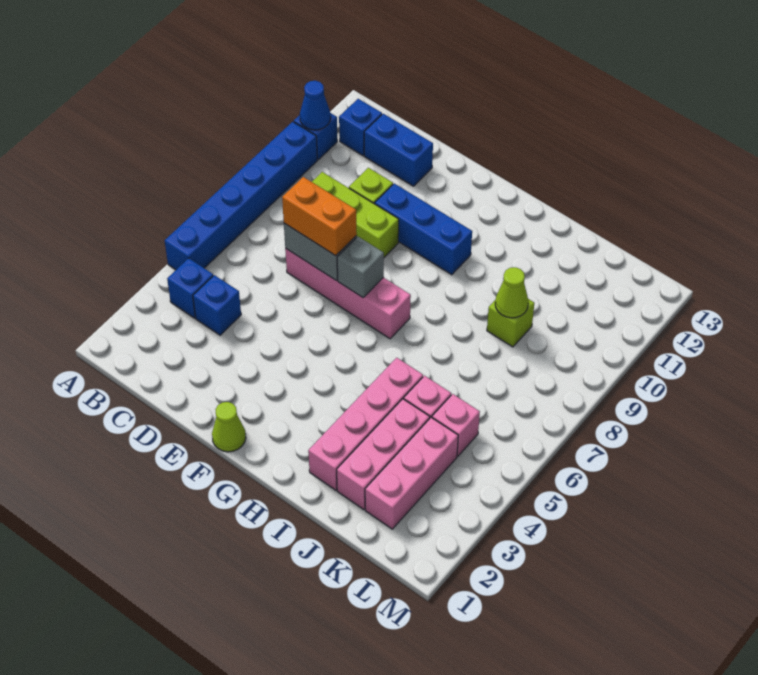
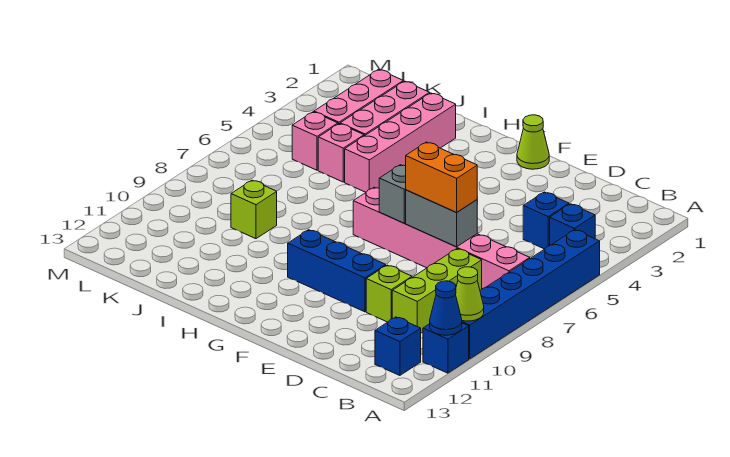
lime 1x3 brick [312,172,399,257] -> lime 1x3 brick turned to [392,249,482,333]
blue 1x2 brick [364,114,433,186] -> none
pink 1x4 brick [285,248,411,339] -> pink 1x6 brick [353,187,530,289]
lime 1x1 cone [495,267,528,318] -> lime 1x1 cone moved to [456,267,484,321]

